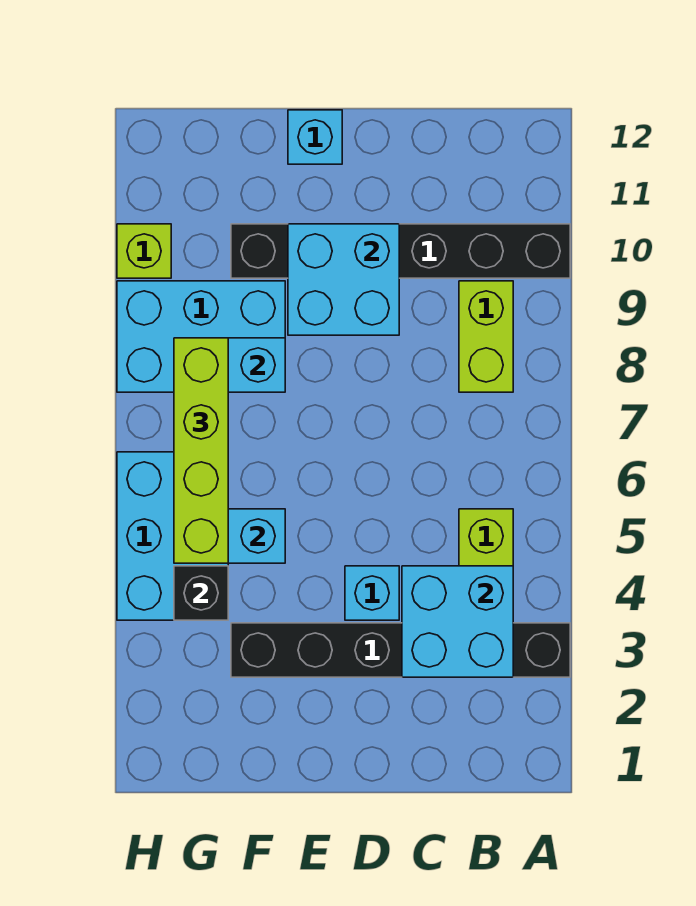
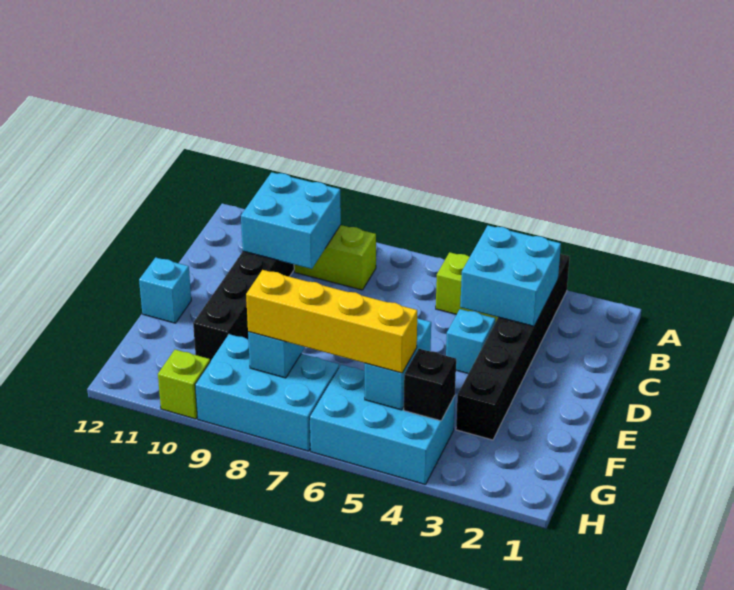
cyan 2x2 brick [288,224,399,335] -> cyan 2x2 brick moved to [241,172,341,269]
cyan 2x3 brick [117,281,285,392] -> cyan 2x3 brick turned to [195,334,339,451]
lime 1x4 brick [174,338,228,563] -> yellow 1x4 brick [246,270,417,373]

